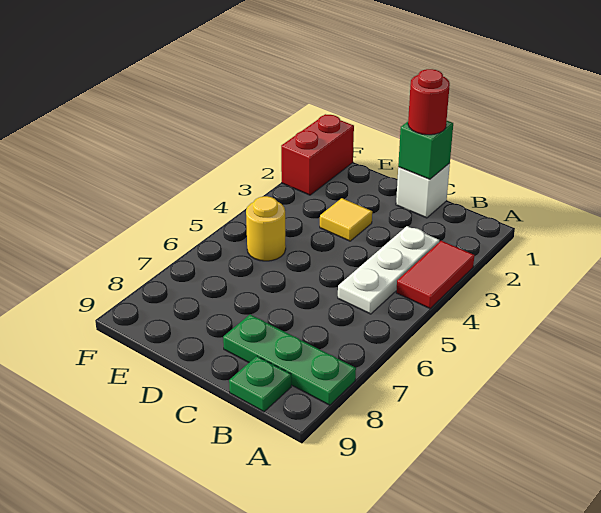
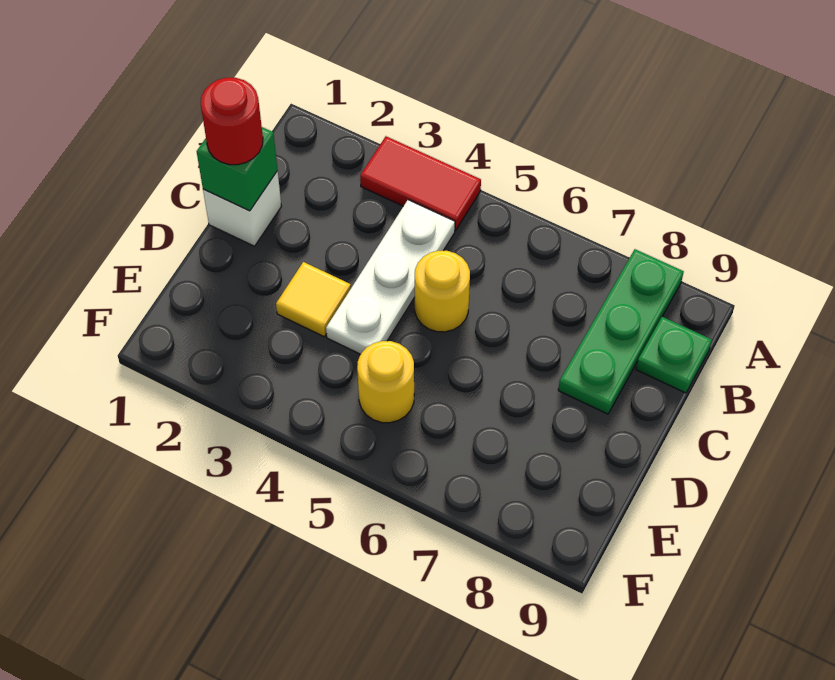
white 1x3 plate [338,226,439,314] -> white 1x3 plate turned to [326,200,455,354]
none -> yellow 1x1 round brick [415,251,470,332]
red 1x2 brick [281,114,354,195] -> none

